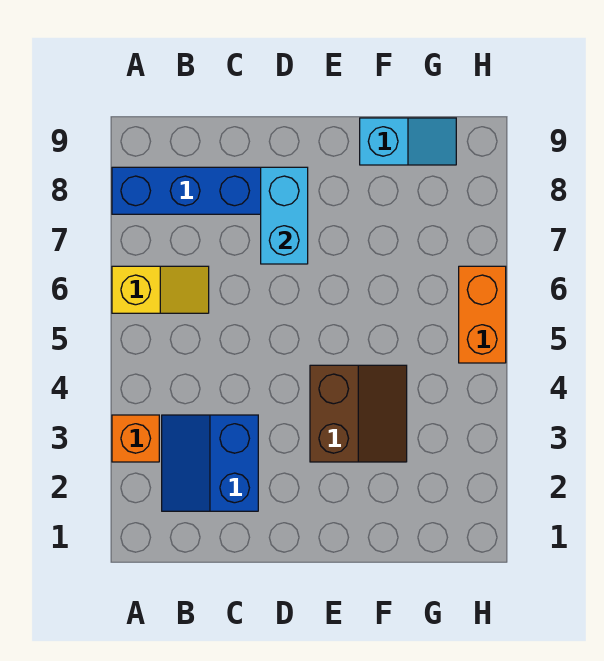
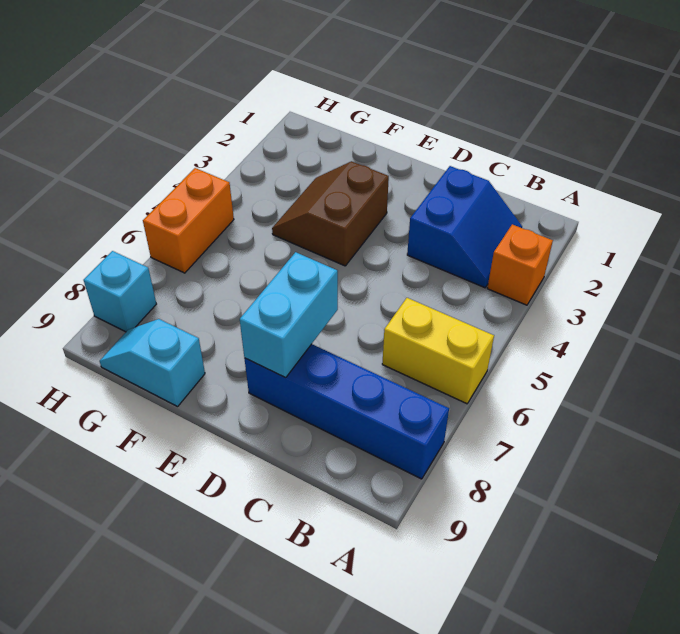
yellow 1x2 slope [112,266,209,313] -> yellow 1x2 brick [382,298,494,404]
none -> cyan 1x1 brick [84,251,156,332]

